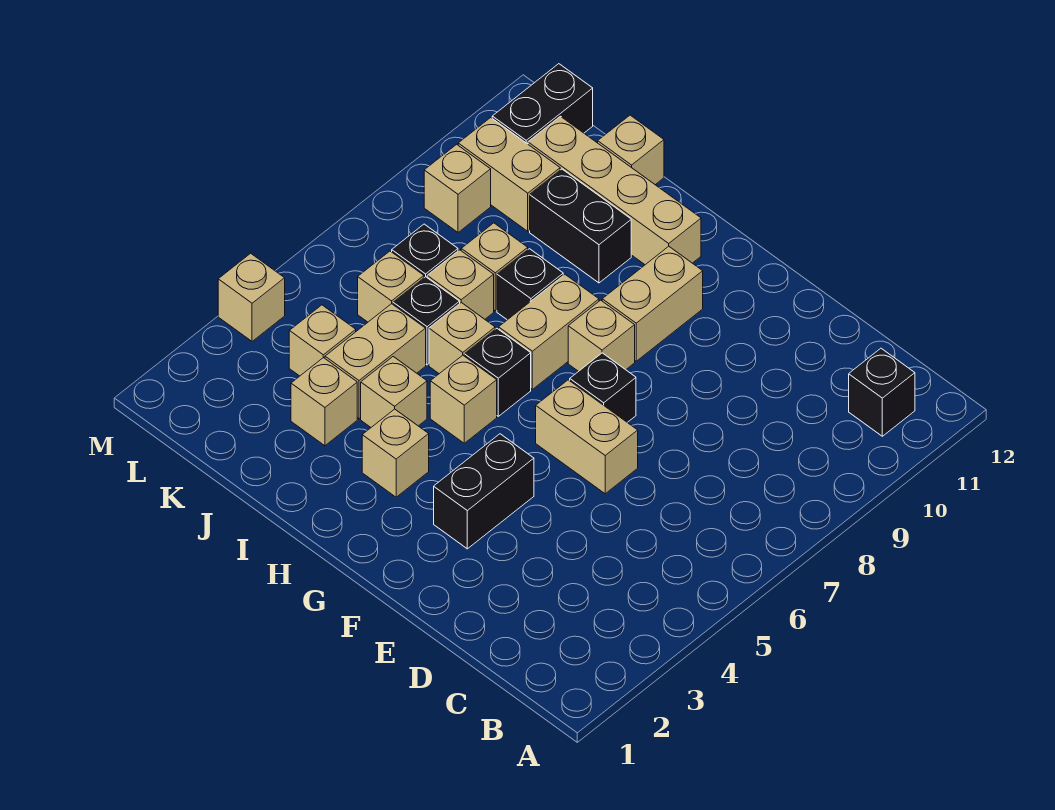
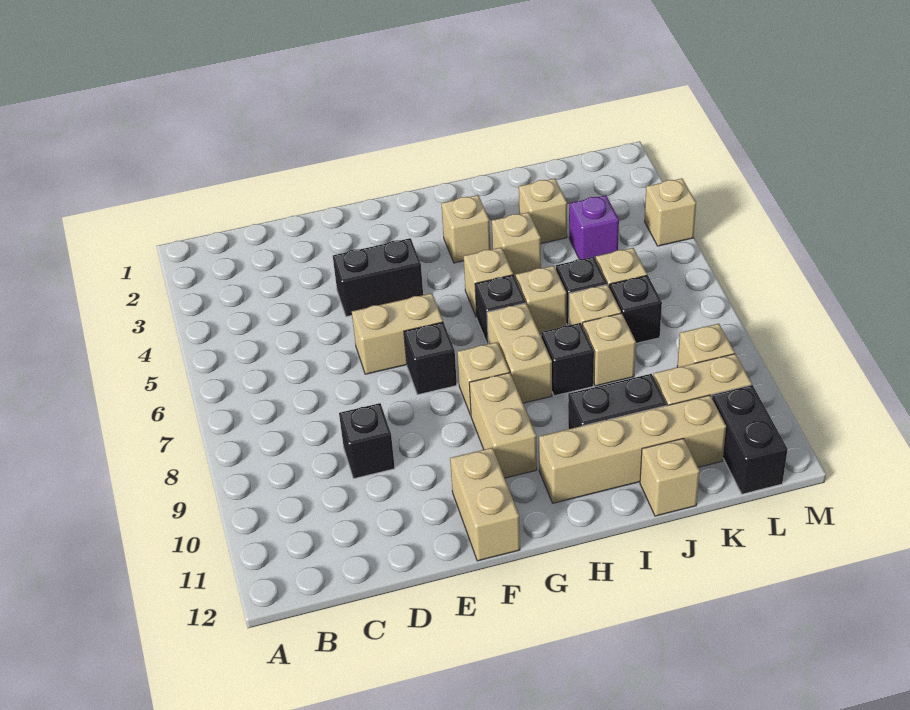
black 1x1 brick [849,348,915,436] -> black 1x1 brick moved to [339,403,395,479]
black 1x2 brick [434,434,534,549] -> black 1x2 brick turned to [333,238,423,317]
tan 1x2 brick [325,304,426,419] -> tan 1x2 brick moved to [450,448,520,561]
tan 1x1 brick [289,305,356,376] -> purple 1x1 brick [569,195,619,260]

